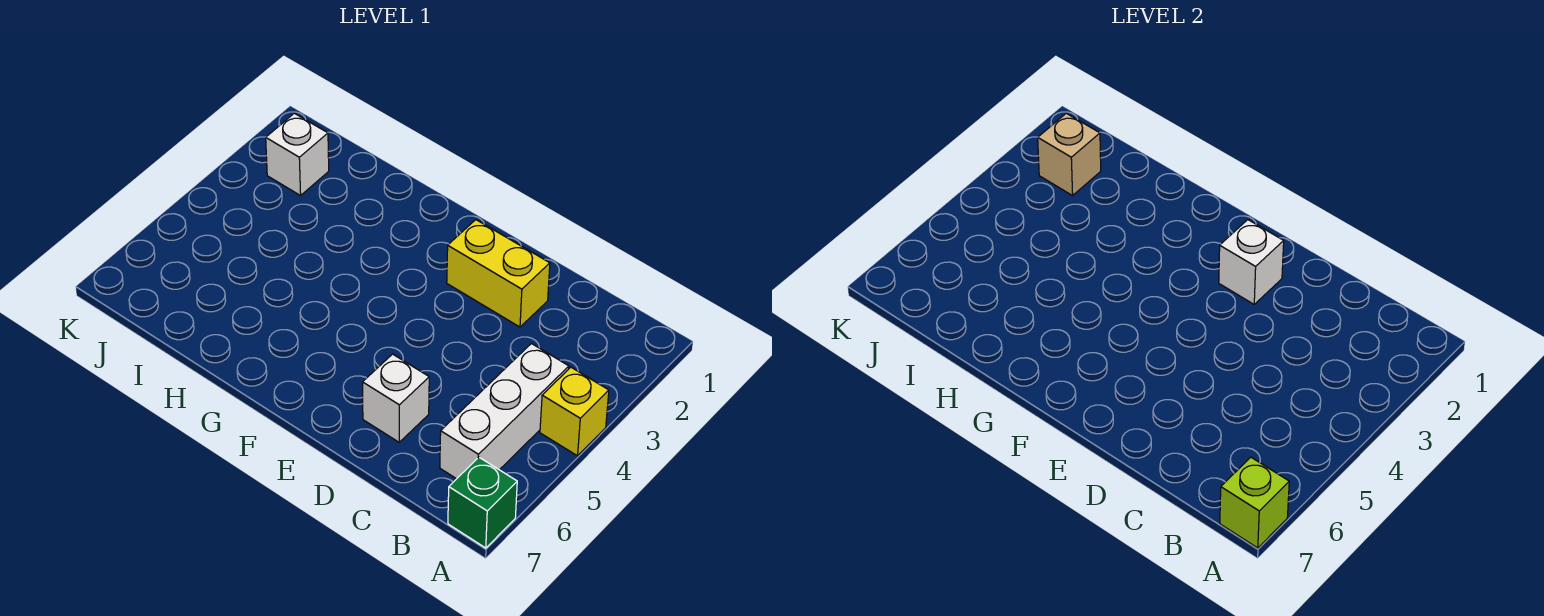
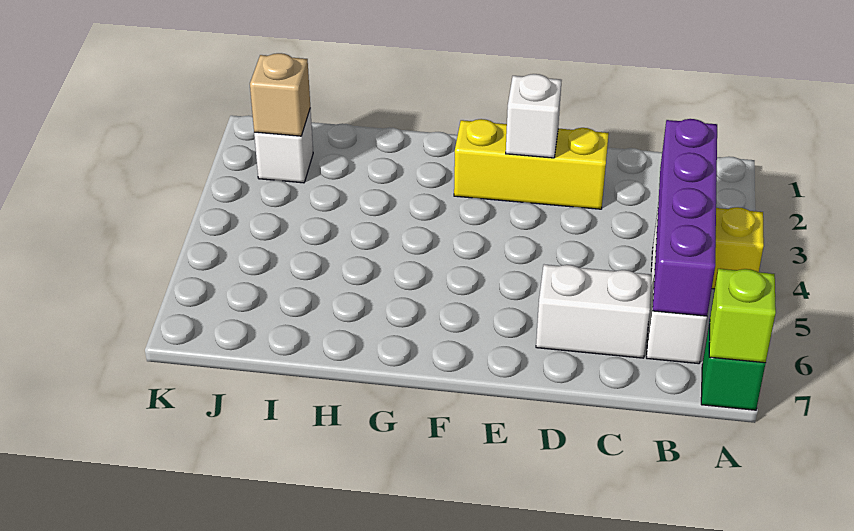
none -> purple 1x4 brick [653,119,717,316]
yellow 1x2 brick [447,220,550,327] -> yellow 1x3 brick [454,119,609,209]
white 1x1 brick [363,354,429,442] -> white 1x2 brick [536,265,652,358]

